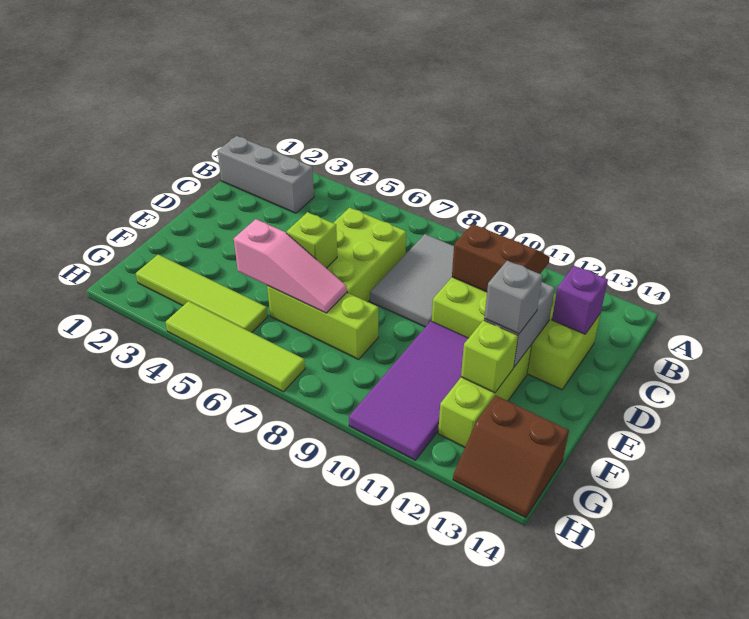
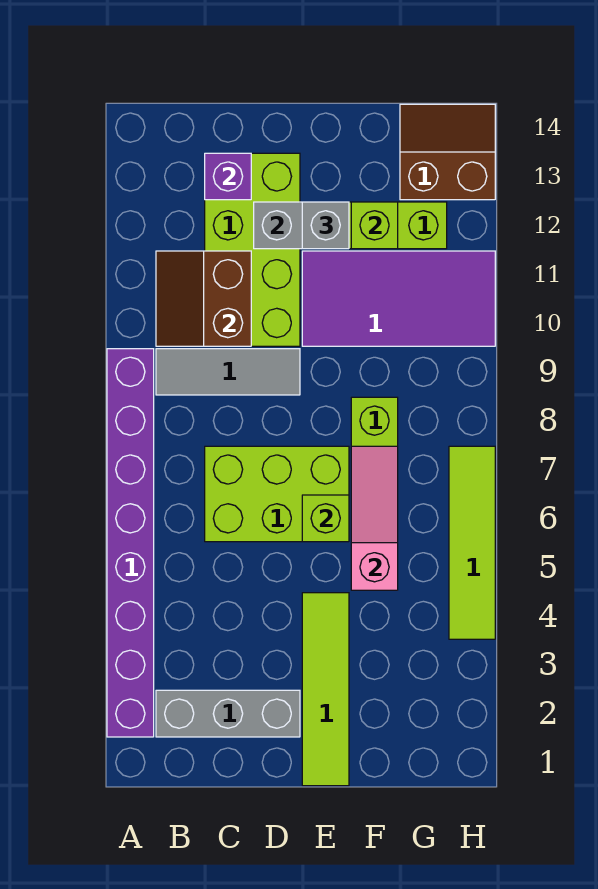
none -> purple 1x8 brick [107,349,154,737]
grey 1x3 brick [217,136,314,213] -> grey 1x3 brick turned to [156,690,300,737]
grey 2x3 tile [370,234,454,327] -> grey 1x3 tile [156,349,300,395]
lime 1x4 tile [136,254,268,333] -> lime 1x4 tile moved to [302,593,349,786]
brown 2x2 slope [453,396,569,518] -> brown 2x2 slope turned to [400,104,495,200]

